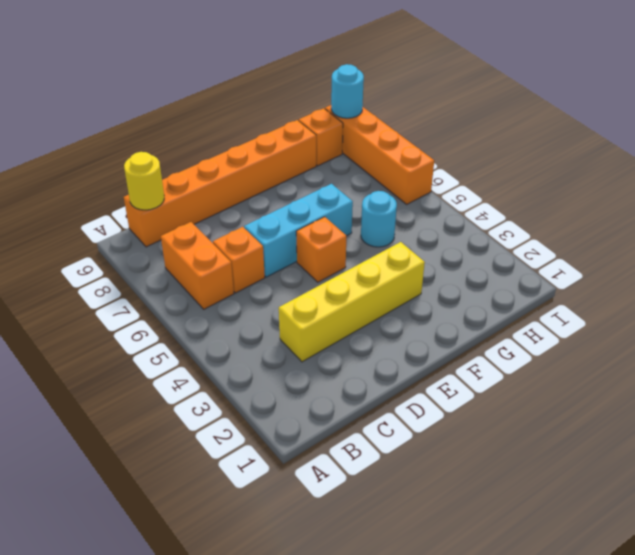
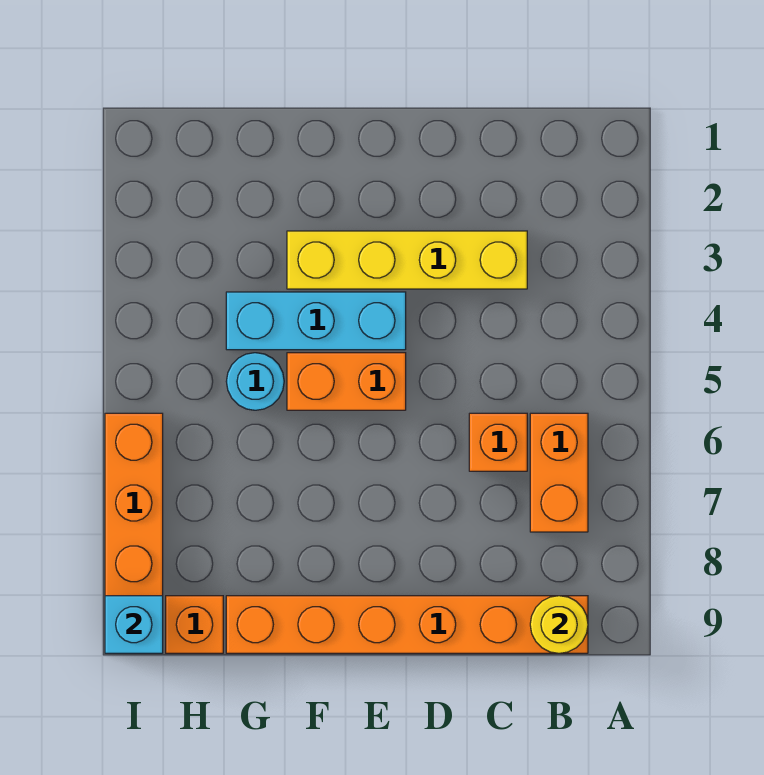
cyan 1x3 brick [244,184,353,277] -> cyan 1x3 brick moved to [226,292,406,350]
orange 1x1 brick [296,217,346,282] -> orange 1x2 brick [287,353,406,410]
cyan 1x1 round brick [331,64,364,118] -> cyan 1x1 brick [105,596,163,653]

